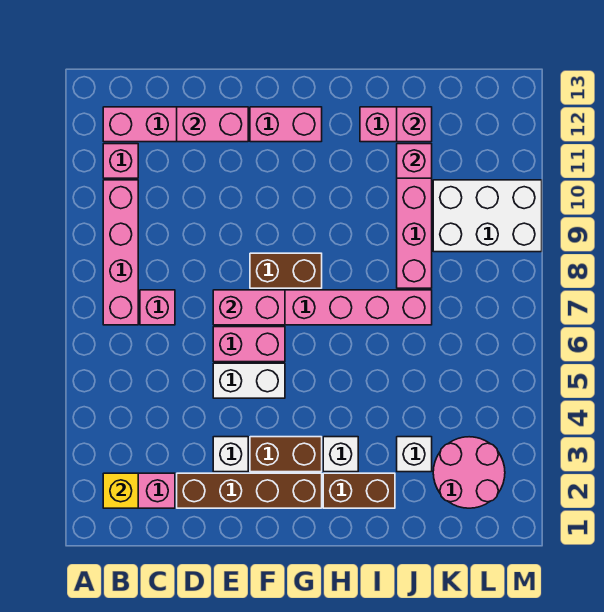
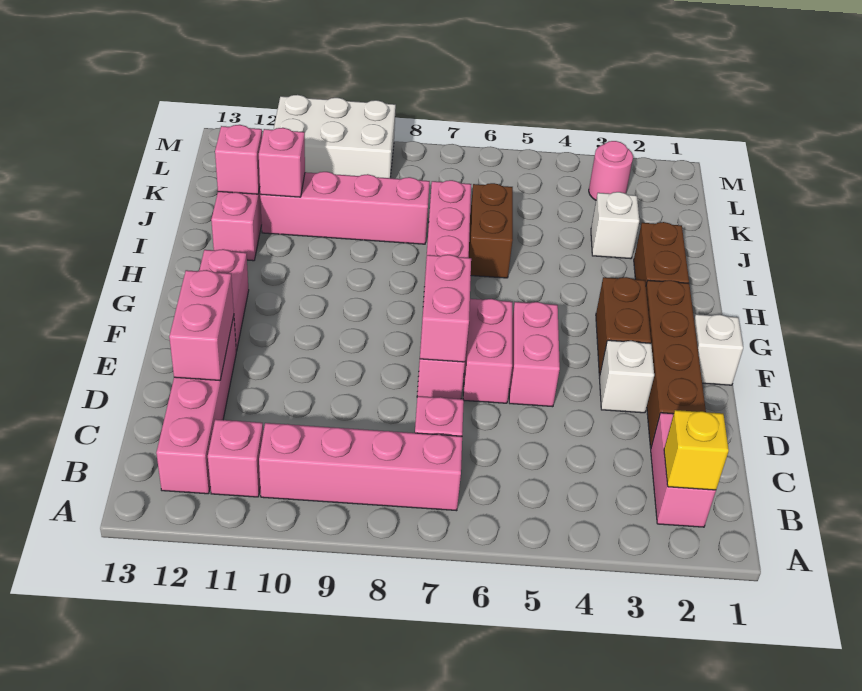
white 1x2 brick [213,363,285,398] -> pink 1x2 brick [509,302,560,407]
brown 1x2 brick [250,253,322,288] -> brown 1x2 brick moved to [469,183,513,278]
white 1x1 brick [323,437,358,472] -> white 1x1 brick moved to [694,314,743,385]
pink 2x2 round brick [433,437,505,508] -> pink 1x1 round brick [589,141,633,200]
white 2x3 brick [433,180,542,252] -> white 2x3 brick turned to [274,95,396,178]

